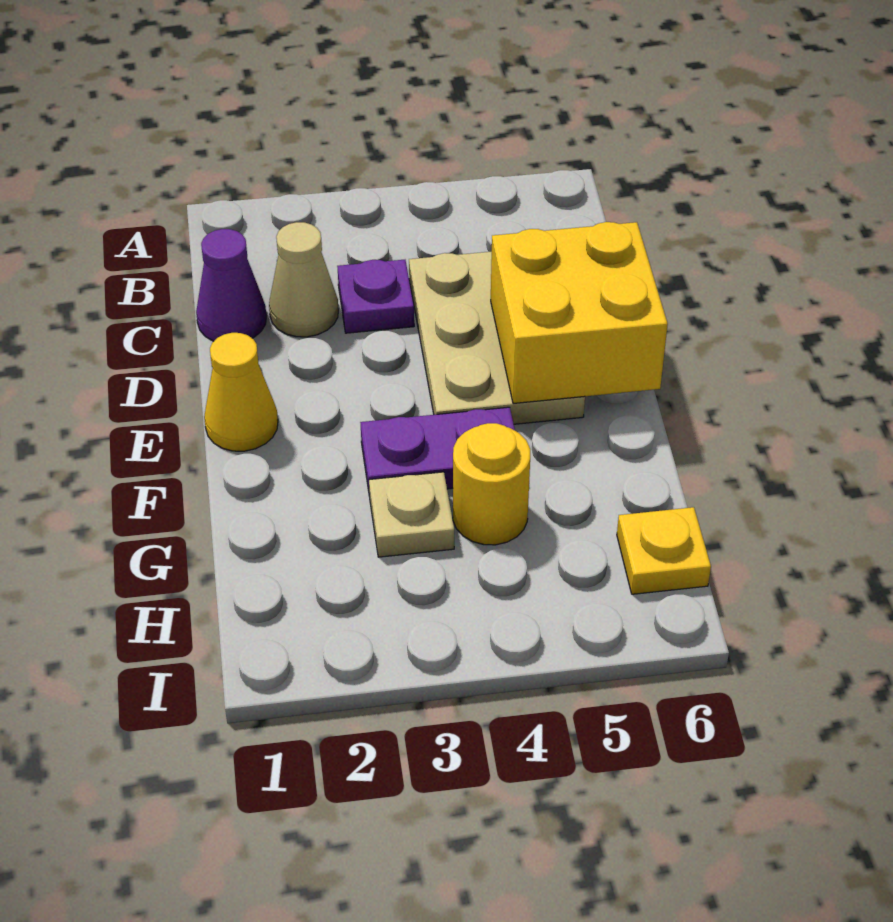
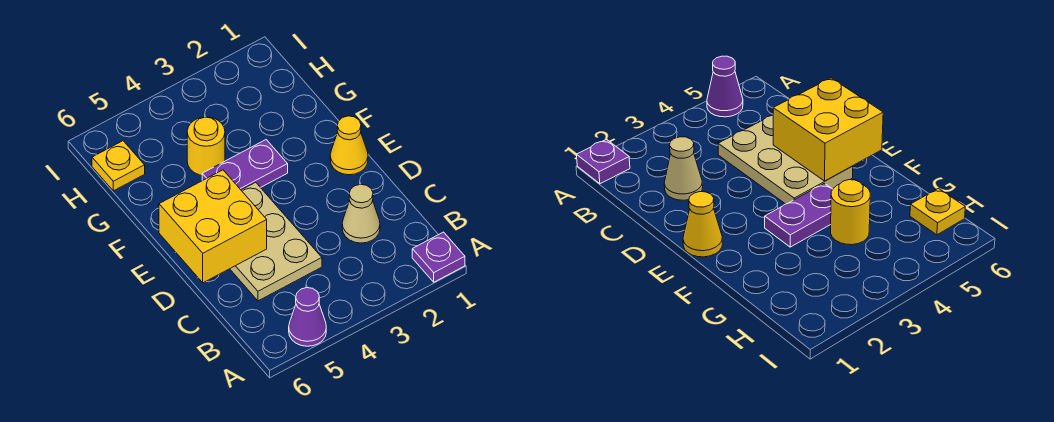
purple 1x1 cone [196,229,266,341] -> purple 1x1 cone moved to [289,288,326,346]
purple 1x1 plate [337,260,414,333] -> purple 1x1 plate moved to [412,232,465,282]
tan 1x1 plate [369,472,454,557] -> none

